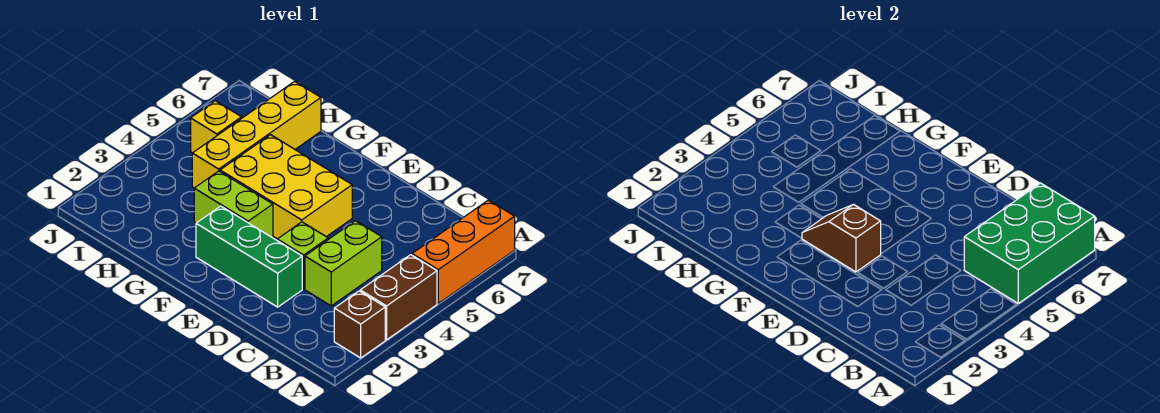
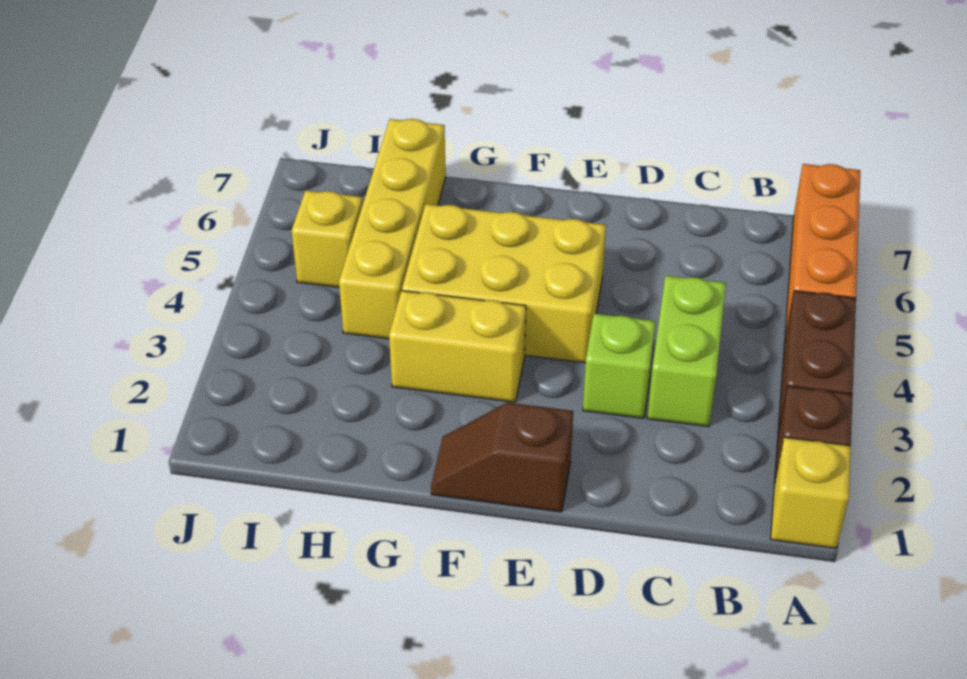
none -> yellow 1x1 brick [771,437,851,548]
green 2x3 brick [964,183,1095,303] -> none
green 1x3 brick [196,206,302,307] -> none
brown 1x2 slope [802,205,881,272] -> brown 1x2 slope moved to [431,403,573,512]
lime 1x2 brick [194,171,273,238] -> yellow 1x2 brick [389,291,526,402]

